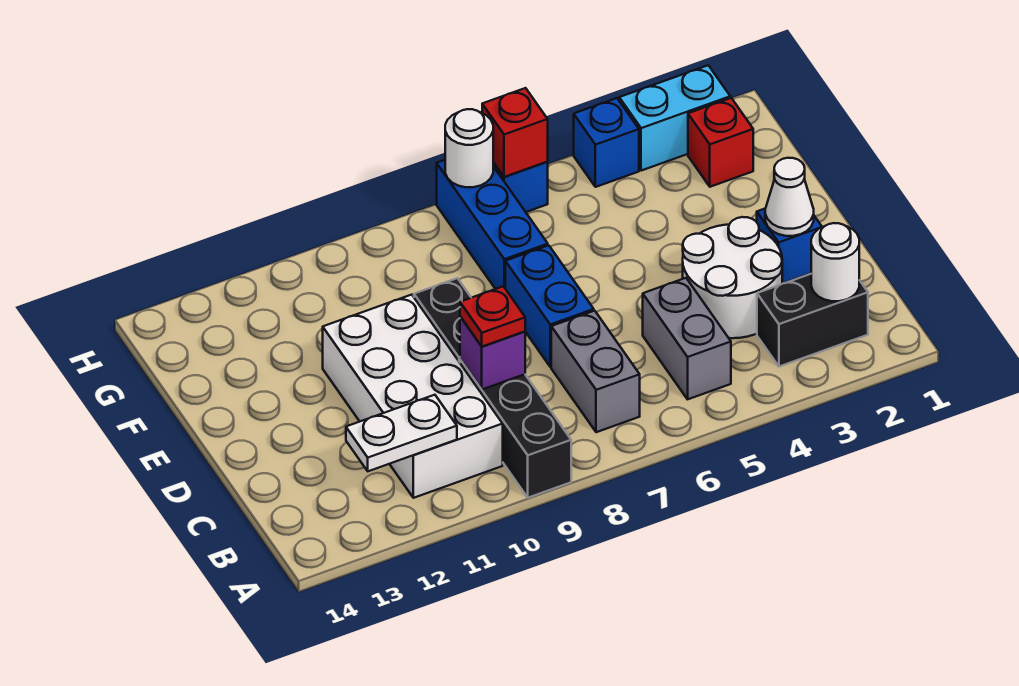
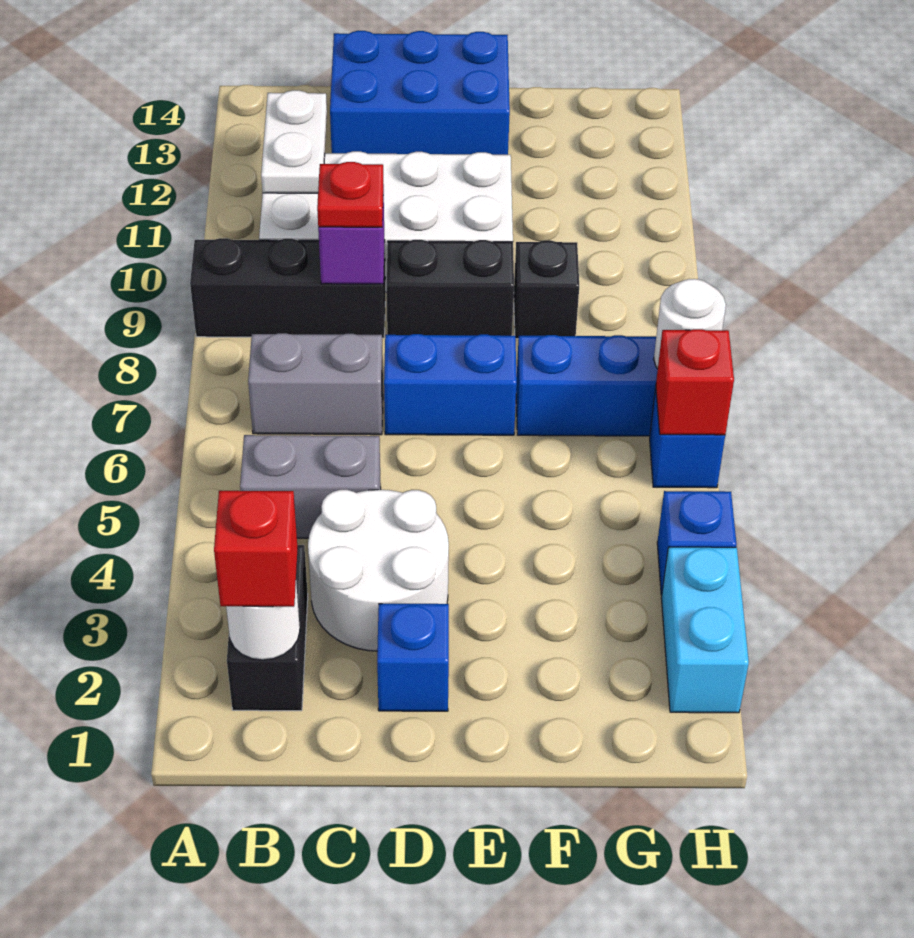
none -> blue 2x3 brick [330,31,510,155]
white 1x1 cone [765,158,814,236] -> none
none -> black 1x1 brick [514,240,579,339]
red 1x1 brick [688,98,753,187] -> red 1x1 brick moved to [214,491,298,607]

